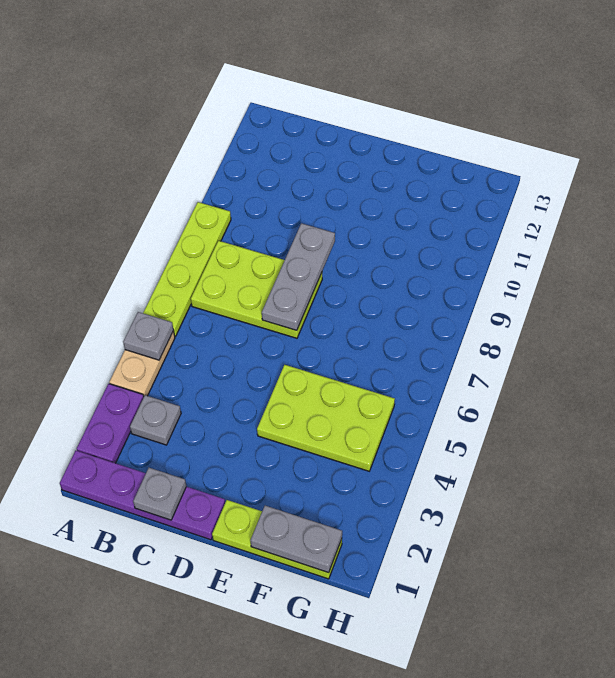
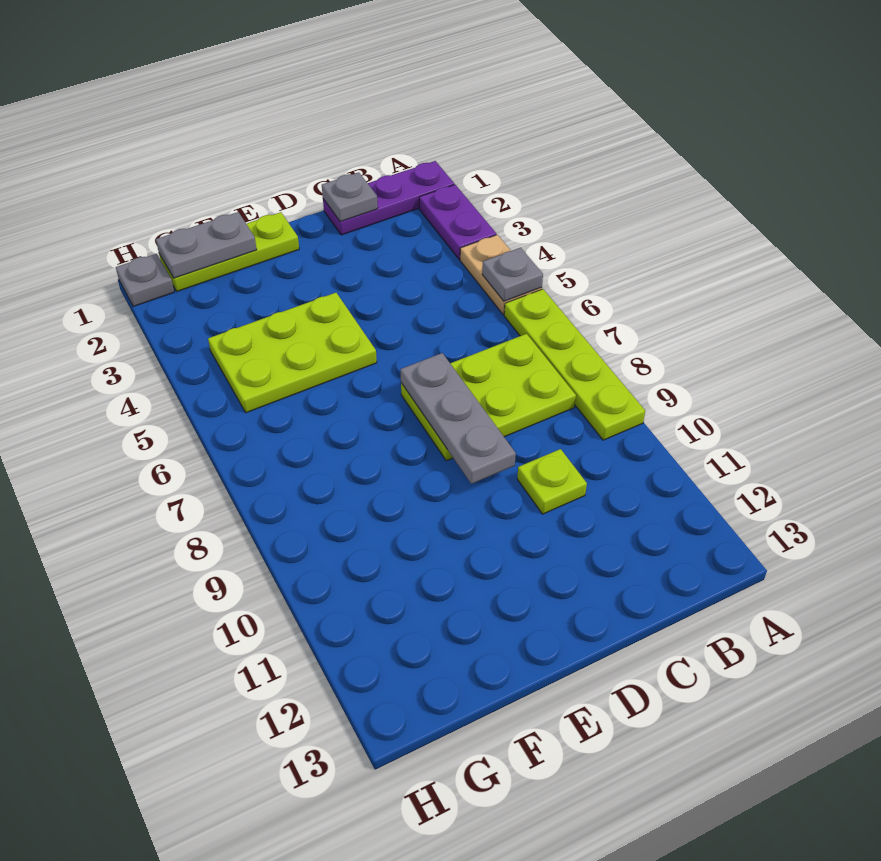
purple 1x4 plate [60,450,225,540] -> purple 1x3 plate [323,161,454,235]
grey 1x1 plate [130,395,181,445] -> grey 1x1 plate moved to [116,254,174,307]
none -> lime 1x1 plate [517,449,587,514]

